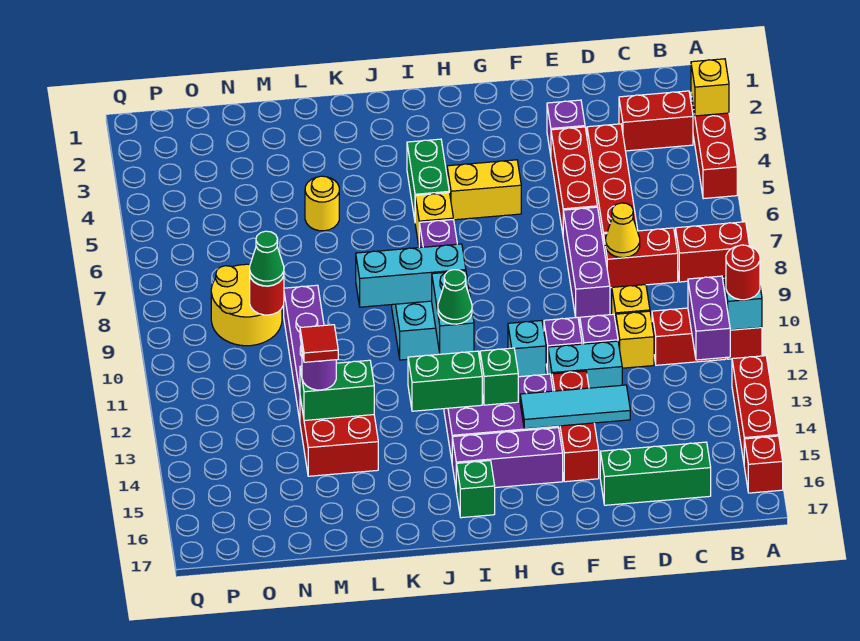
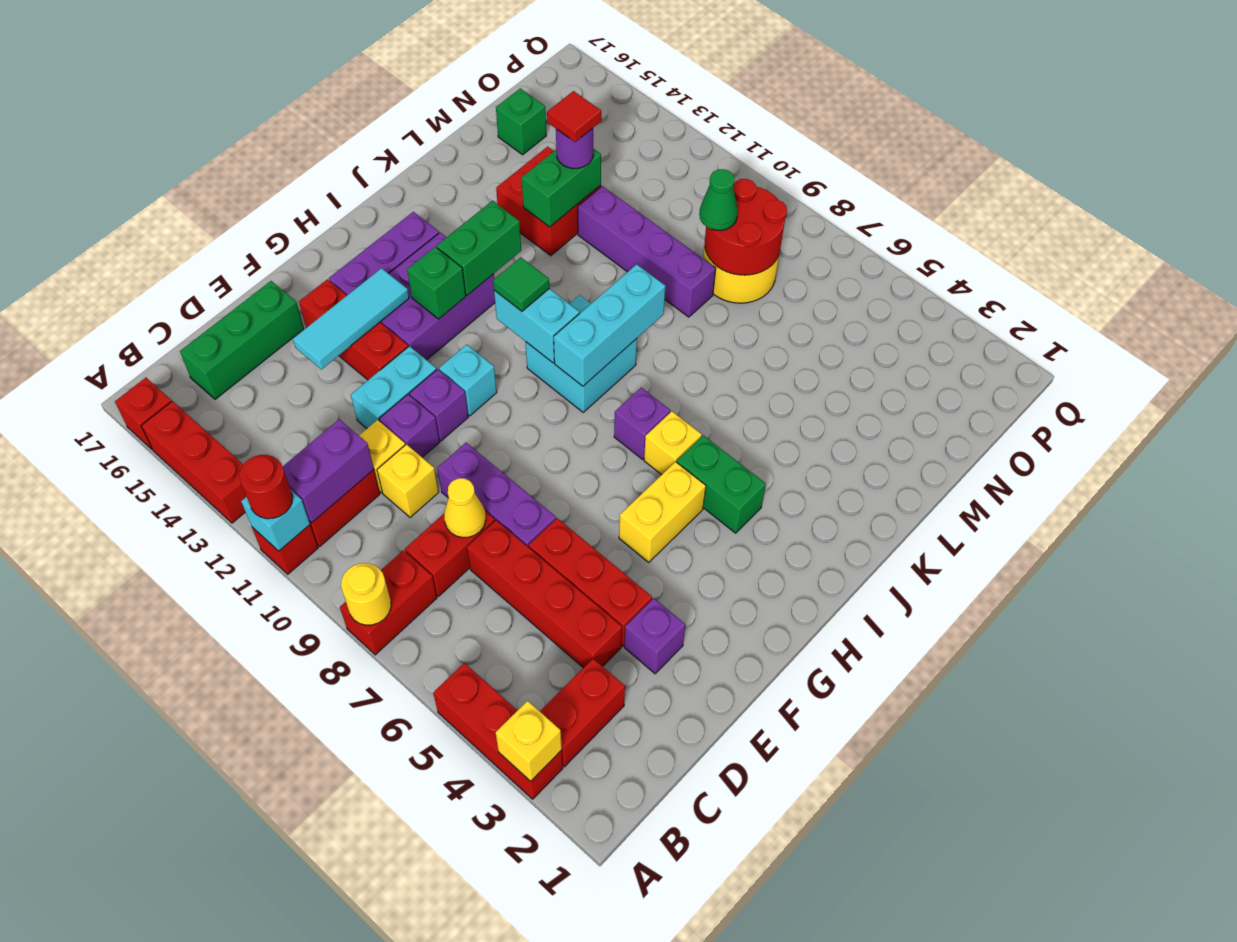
purple 1x2 brick [688,276,730,360] -> purple 1x2 brick turned to [283,419,374,523]
green 1x1 cone [438,270,472,324] -> green 1x1 tile [493,257,549,311]
green 1x1 brick [456,461,495,518] -> green 1x1 brick moved to [496,88,546,155]
yellow 1x1 round brick [305,176,339,231] -> yellow 1x1 round brick moved to [341,563,391,625]
red 1x1 round brick [250,276,284,315] -> red 2x2 round brick [705,179,787,275]

